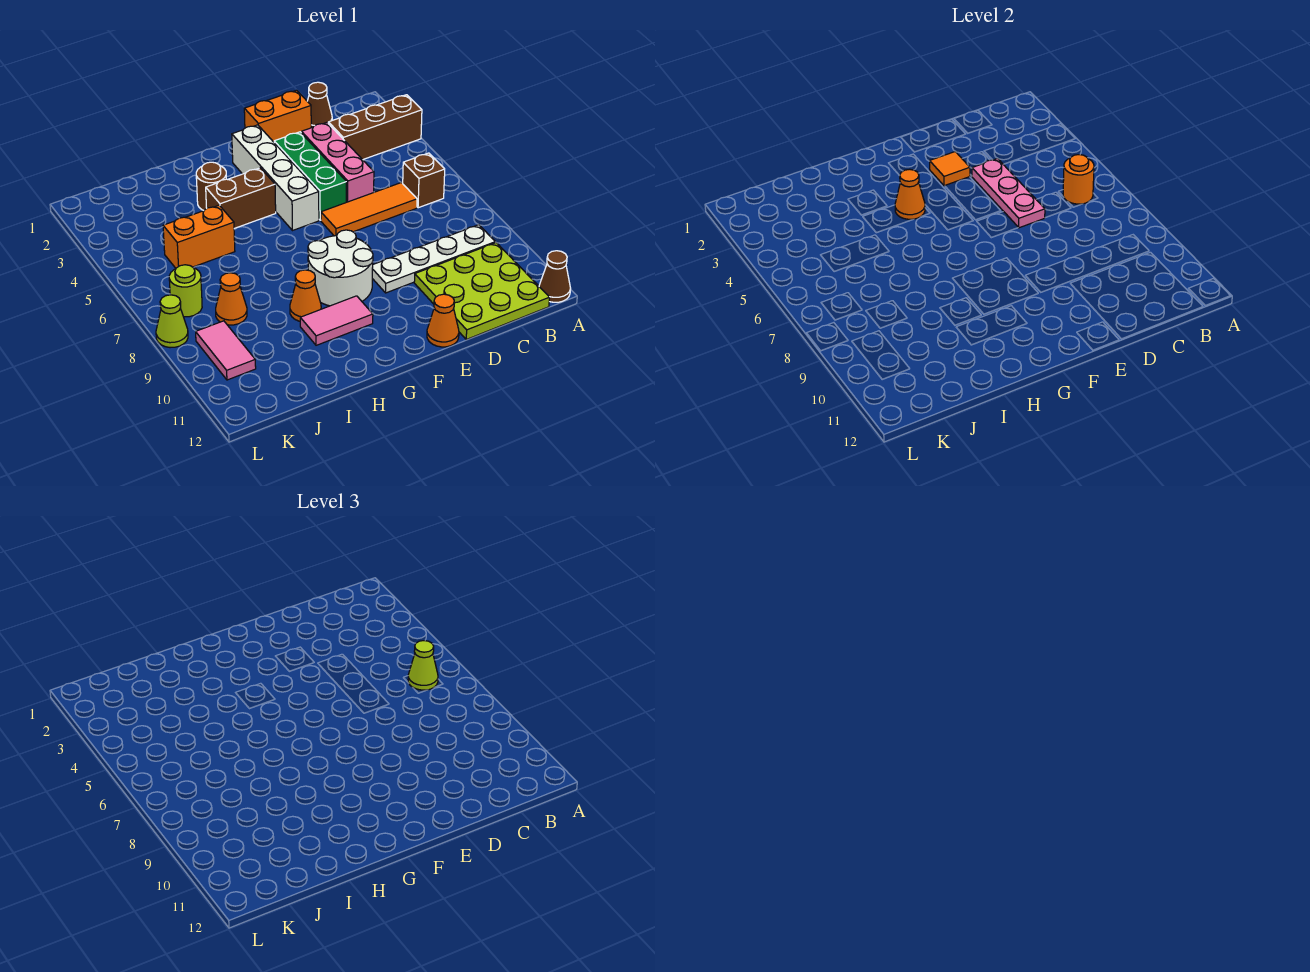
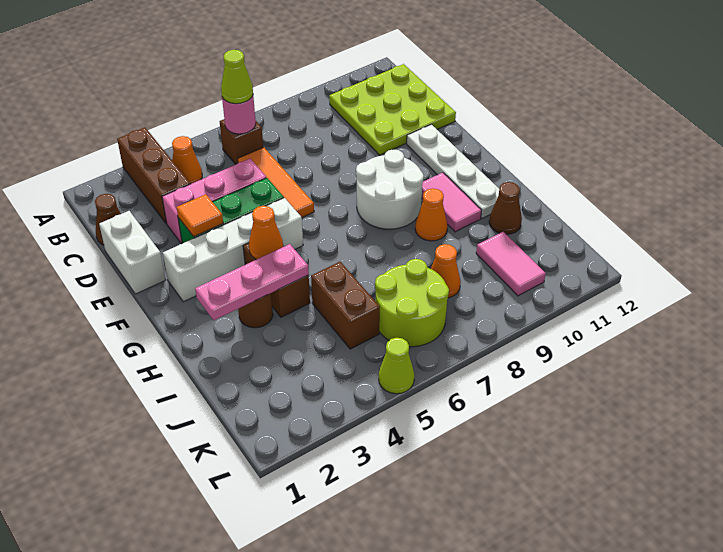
brown 1x1 cone [539,251,571,302] -> brown 1x1 cone moved to [489,182,522,234]
orange 1x1 round brick [1063,155,1094,204] -> pink 1x1 round brick [222,96,256,134]
white 1x4 plate [372,225,495,293] -> white 1x4 plate moved to [407,124,499,218]
orange 1x2 brick [244,90,311,142] -> white 1x2 brick [99,211,165,294]
pink 1x3 plate [972,159,1045,228] -> pink 1x3 plate moved to [195,244,309,320]
orange 1x1 cone [427,294,459,347] -> orange 1x1 cone moved to [172,136,202,184]
orange 1x2 brick [163,205,235,268] -> brown 1x2 brick [311,262,380,349]
lime 1x1 round brick [169,265,202,317] -> lime 2x2 round brick [375,259,449,347]
pink 1x2 tile [196,321,256,380] -> pink 1x2 tile turned to [476,232,546,296]
lime 1x1 cone [156,295,188,348] -> lime 1x1 cone moved to [379,338,414,394]

